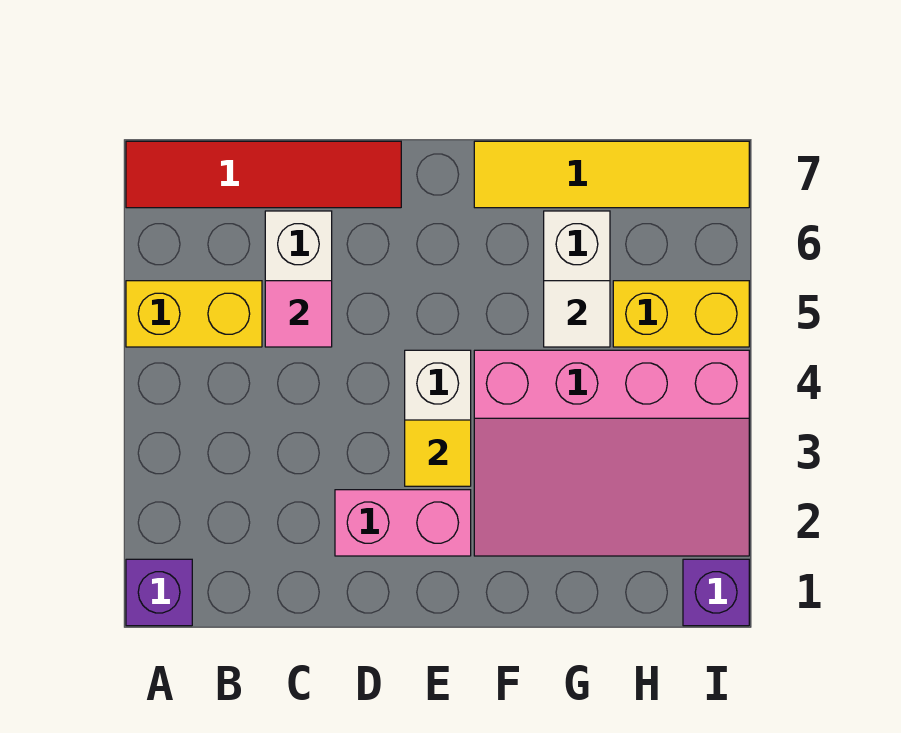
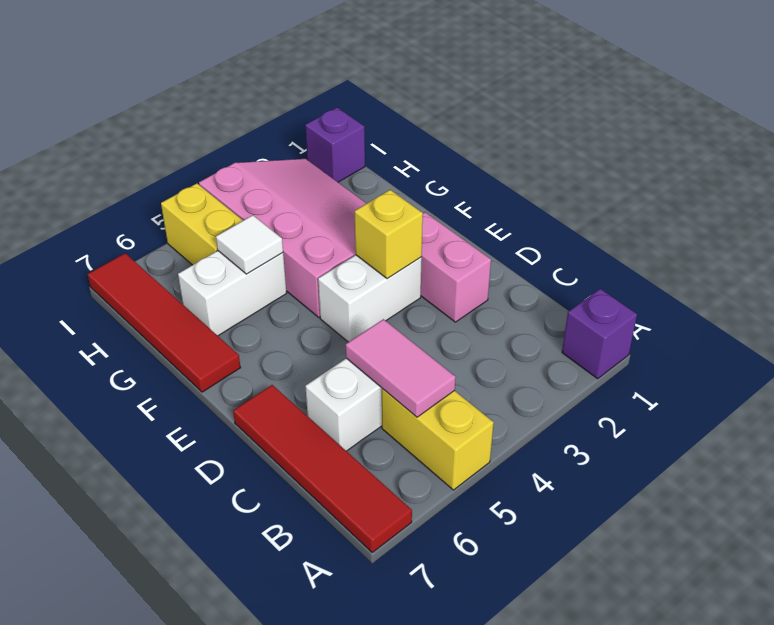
pink 1x1 tile [265,281,332,347] -> pink 1x2 tile [346,319,456,417]
yellow 1x1 tile [405,420,471,486] -> yellow 1x1 brick [355,190,423,279]
yellow 1x4 tile [474,141,749,208] -> red 1x4 tile [88,253,241,392]

